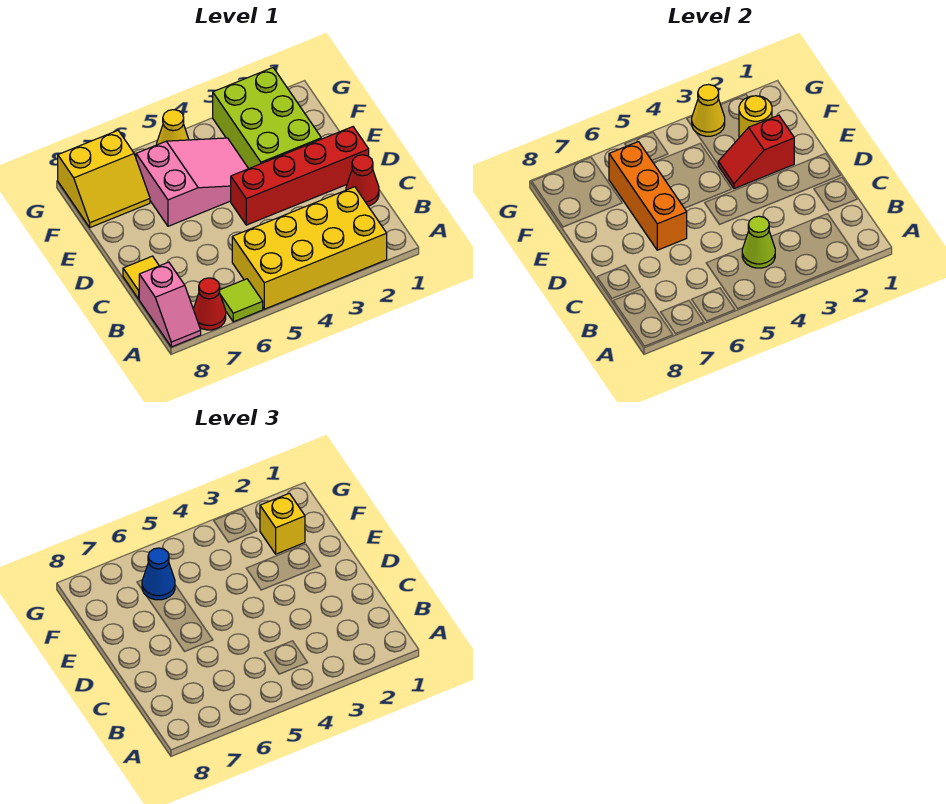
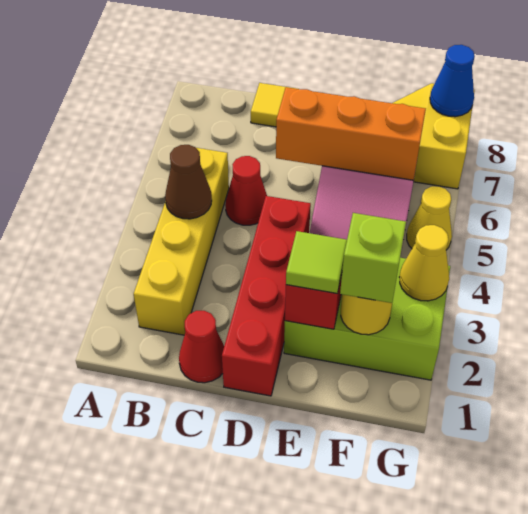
yellow 2x4 brick [232,187,387,309] -> yellow 1x4 brick [134,148,229,335]
lime 1x1 tile [219,279,263,322] -> lime 1x1 tile moved to [286,231,347,293]
red 1x1 cone [193,278,226,330] -> red 1x1 cone moved to [225,156,267,225]
pink 1x2 slope [139,262,201,347] -> none
lime 1x1 cone [742,216,775,268] -> brown 1x1 cone [165,145,212,219]
yellow 1x1 brick [260,493,305,554] -> lime 1x1 brick [340,213,406,303]
blue 1x1 cone [142,548,175,600] -> blue 1x1 cone moved to [430,45,475,117]

